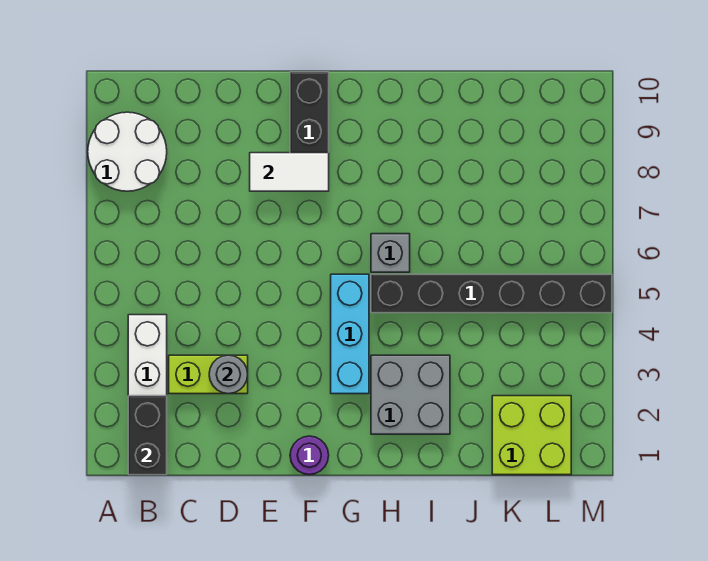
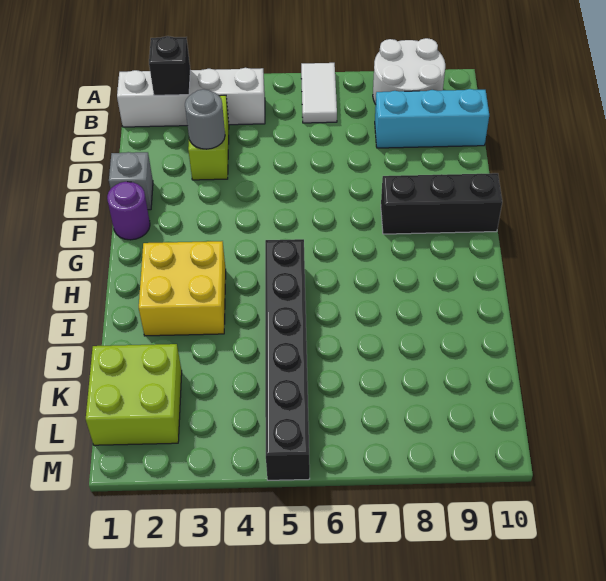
black 1x2 brick [128,396,167,475] -> black 1x1 brick [149,36,190,95]
white 1x2 tile [250,153,329,191] -> white 1x2 tile moved to [301,63,337,123]
cyan 1x3 brick [331,274,369,394] -> cyan 1x3 brick moved to [375,89,489,148]
grey 2x2 brick [371,355,450,434] -> yellow 2x2 brick [139,241,226,336]
grey 1x1 brick [371,234,410,272] -> grey 1x1 brick moved to [109,152,153,210]

